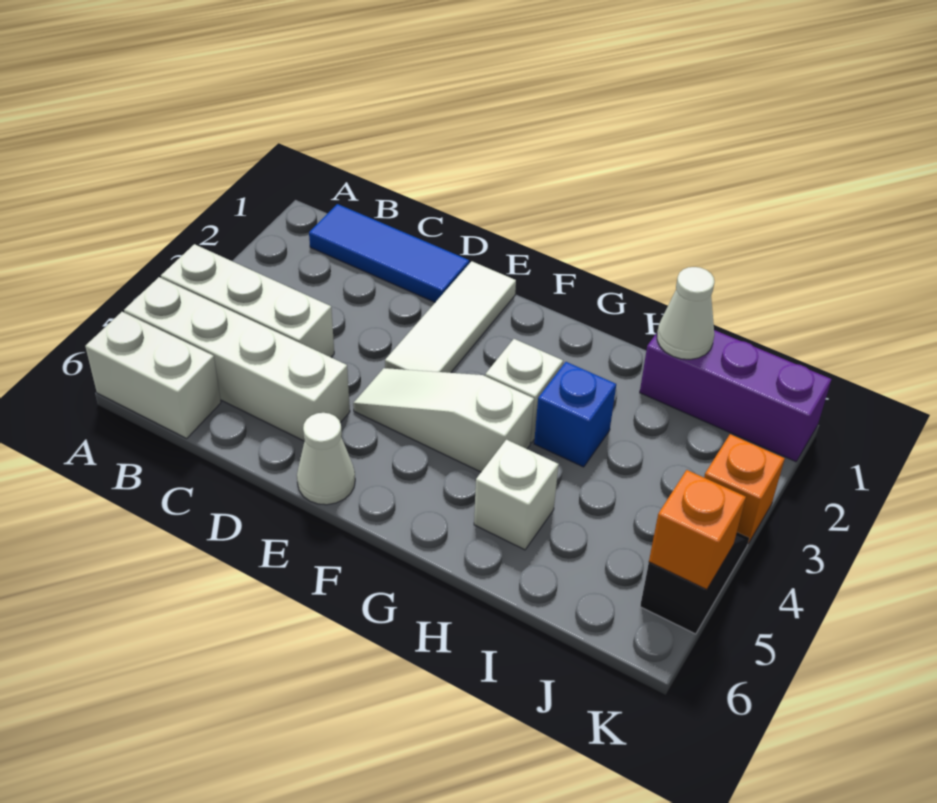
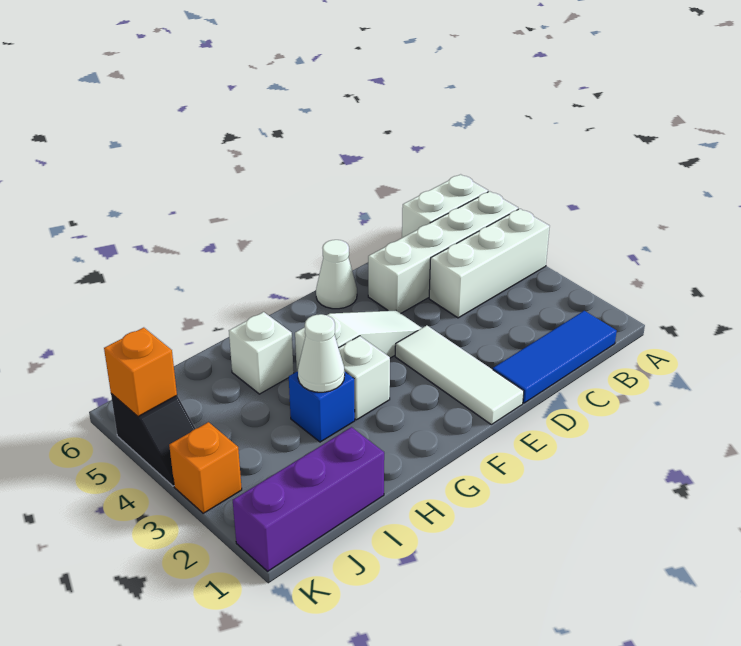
white 1x1 cone [657,267,714,359] -> white 1x1 cone moved to [298,314,345,392]

